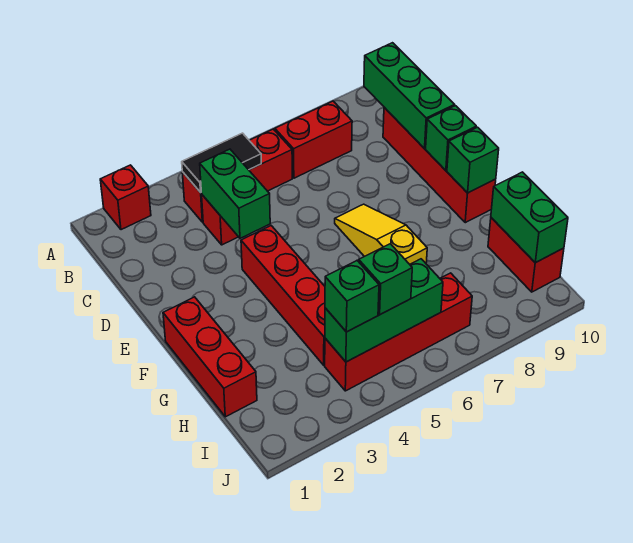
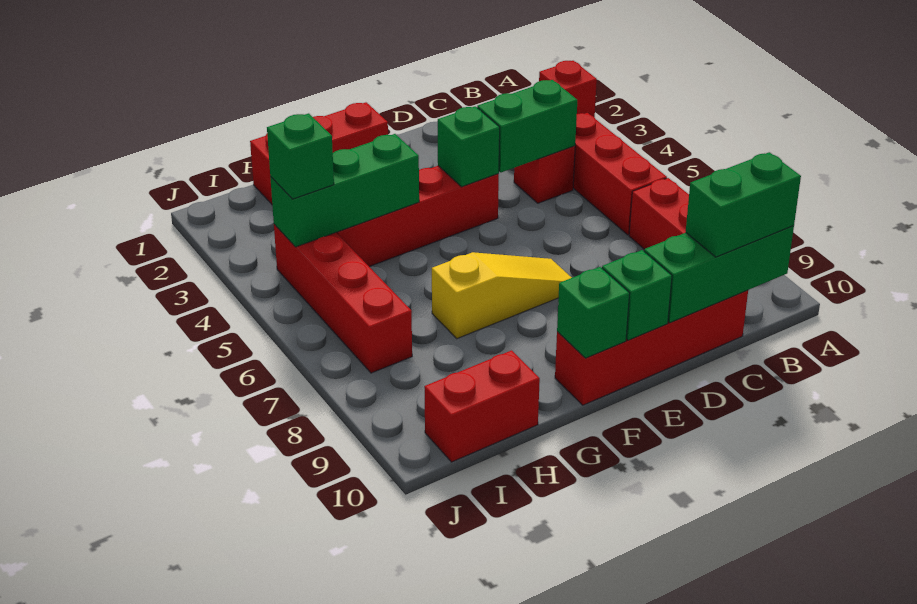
black 1x2 tile [182,133,261,192] -> none
green 1x2 brick [491,172,568,263] -> green 1x2 brick moved to [686,152,801,257]
green 1x3 brick [325,259,443,362] -> green 1x3 brick turned to [270,134,419,247]
green 1x1 brick [359,244,412,314] -> green 1x1 brick moved to [438,106,500,187]

